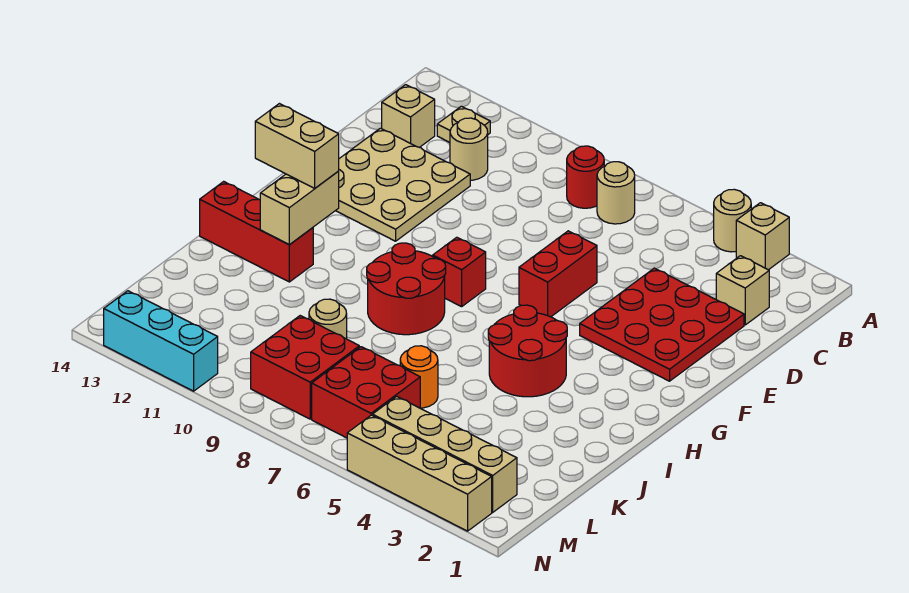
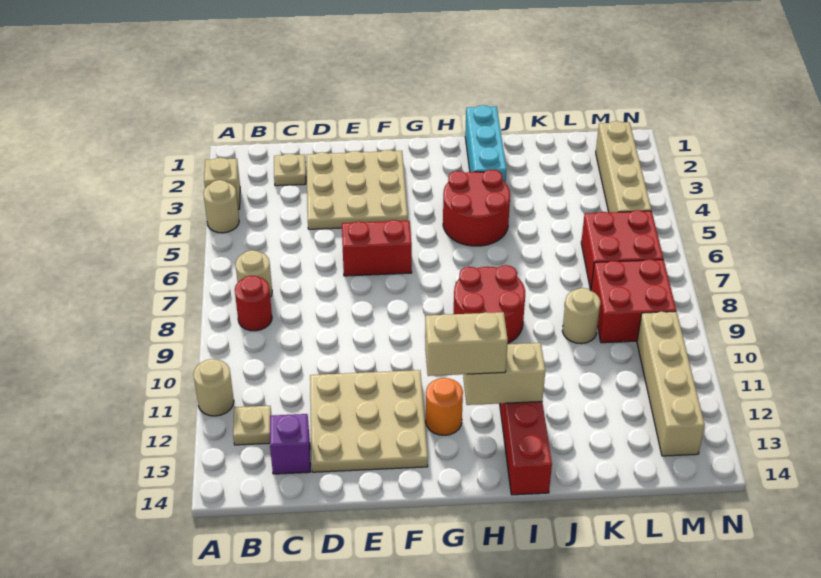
tan 1x1 brick [716,256,769,325] -> tan 1x1 plate [274,154,306,186]
tan 1x1 round brick [450,118,488,180] -> tan 1x1 round brick moved to [193,359,234,416]
tan 1x1 brick [382,85,435,147] -> purple 1x1 brick [270,414,310,474]
red 3x3 plate [580,268,744,381] -> tan 3x3 plate [307,150,408,229]
red 1x1 brick [433,237,486,307] -> none
tan 1x2 brick [255,104,339,188] -> tan 1x2 brick turned to [425,312,508,376]
orange 1x1 round brick [400,346,438,408] -> orange 1x1 round brick moved to [426,378,463,435]
tan 1x4 brick [347,415,492,531] -> tan 1x4 brick moved to [637,312,705,456]
cyan 1x3 brick [104,291,218,391] -> cyan 1x3 brick moved to [465,105,506,183]

